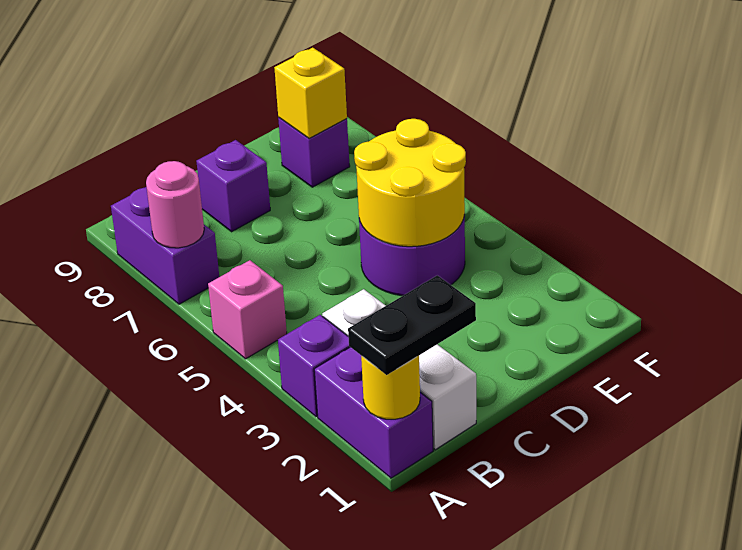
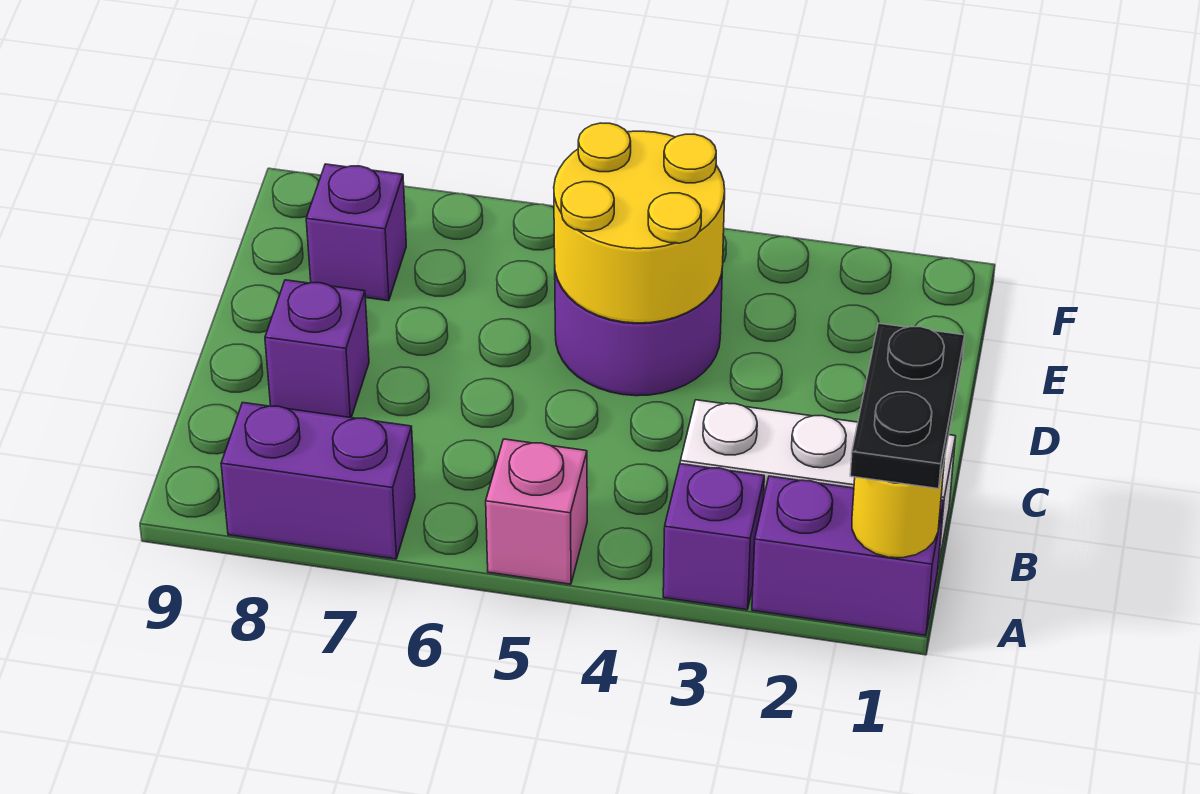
pink 1x1 round brick [146,161,204,248] -> none
yellow 1x1 brick [274,48,347,138] -> none

